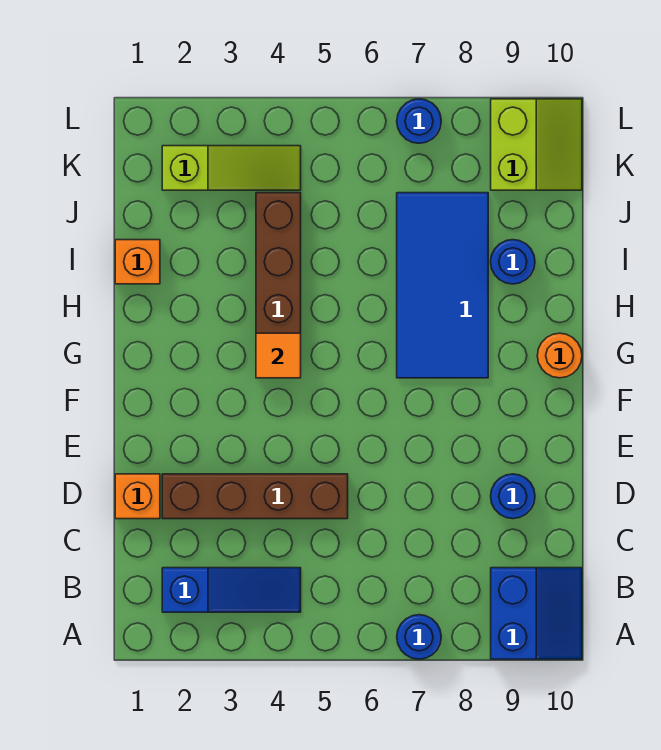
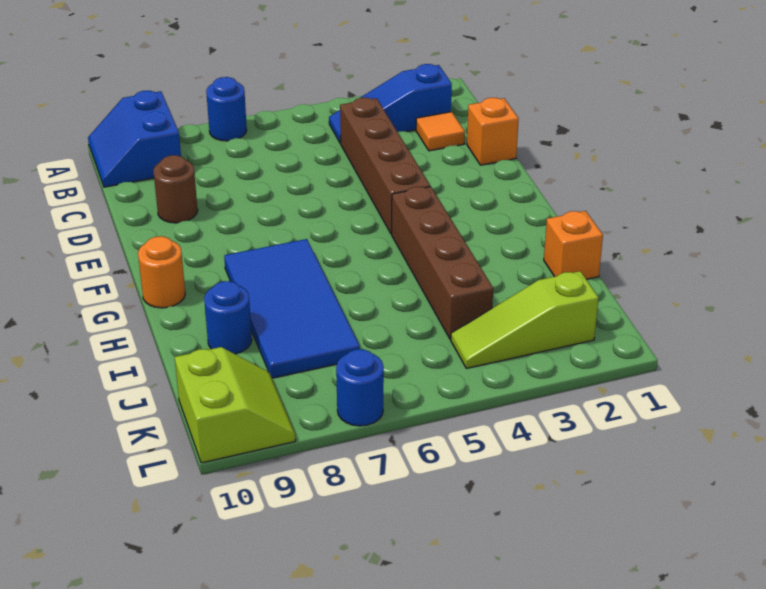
brown 1x4 brick [162,474,348,519] -> brown 1x4 brick turned to [340,97,430,234]
blue 1x1 round brick [491,474,535,519] -> brown 1x1 round brick [153,155,198,223]
orange 1x1 tile [256,333,301,378] -> orange 1x1 tile moved to [416,112,465,151]
lime 2x2 slope [491,99,582,190] -> lime 2x2 slope turned to [175,347,296,463]

